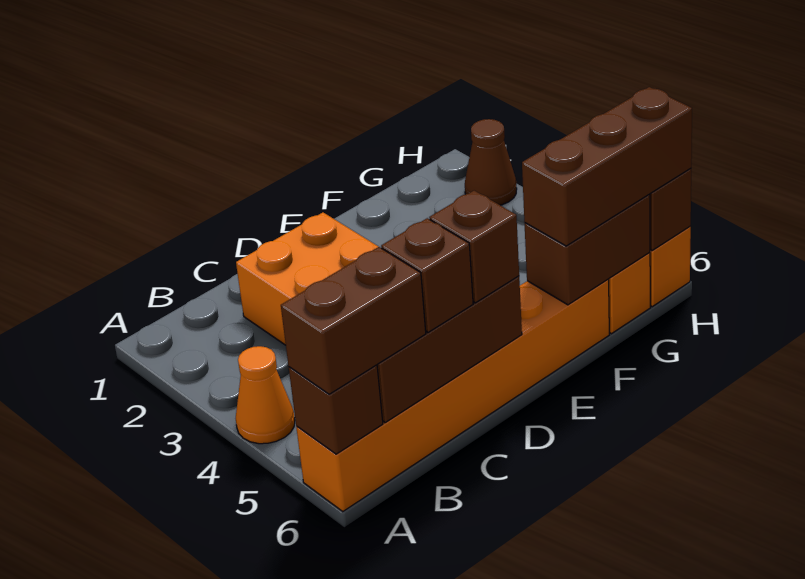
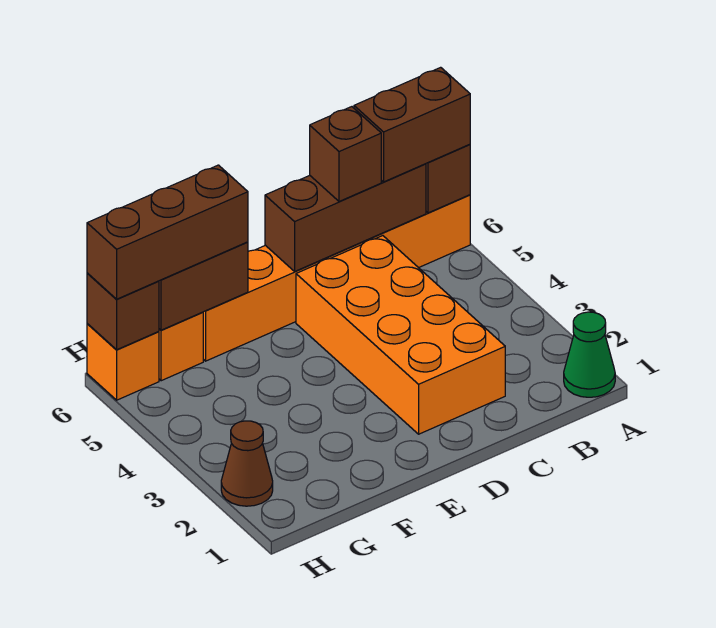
none -> green 1x1 cone [564,312,615,397]
orange 1x1 cone [236,346,295,444] -> none
brown 1x1 brick [429,191,519,303] -> none

